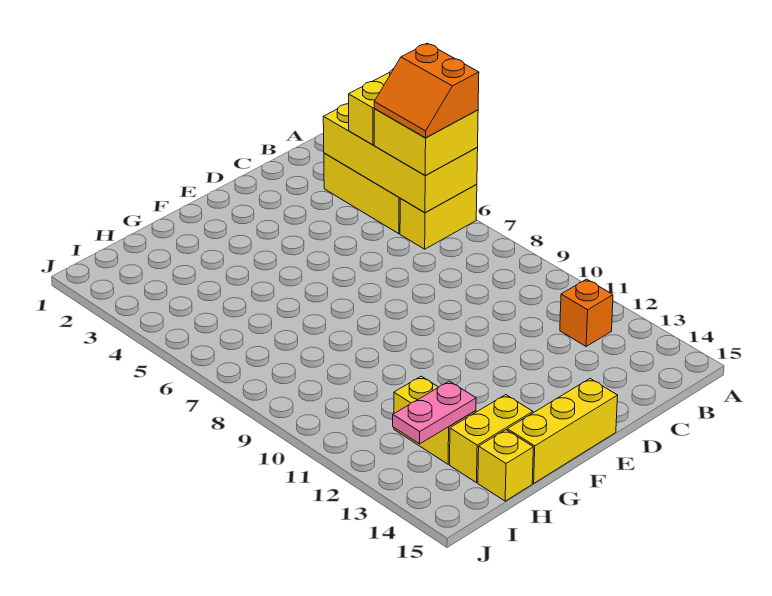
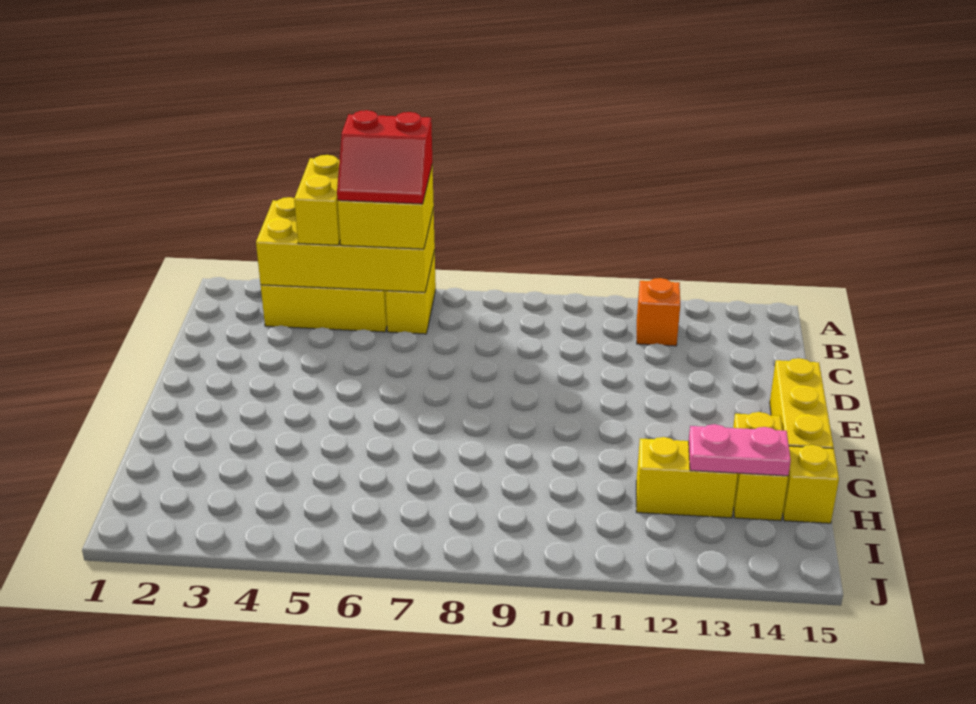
orange 2x2 slope [374,43,479,138] -> red 2x2 slope [337,110,432,204]
pink 1x2 plate [393,381,476,444] -> pink 1x2 plate turned to [689,424,791,476]

